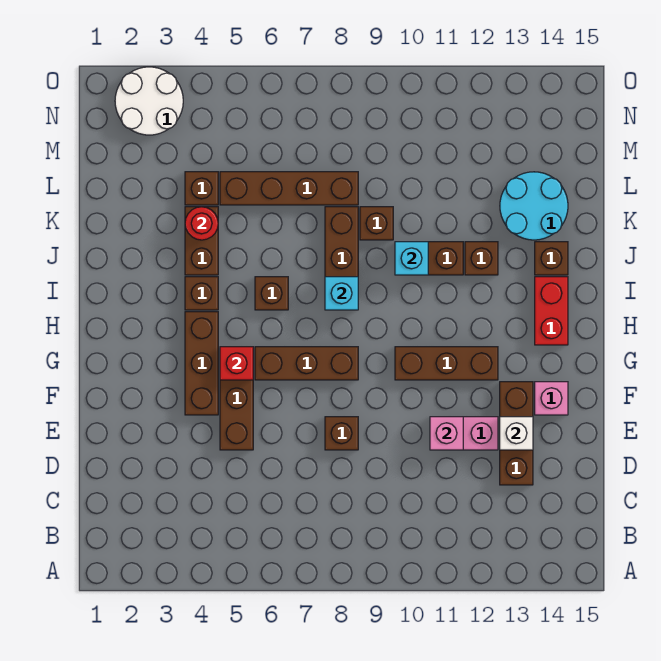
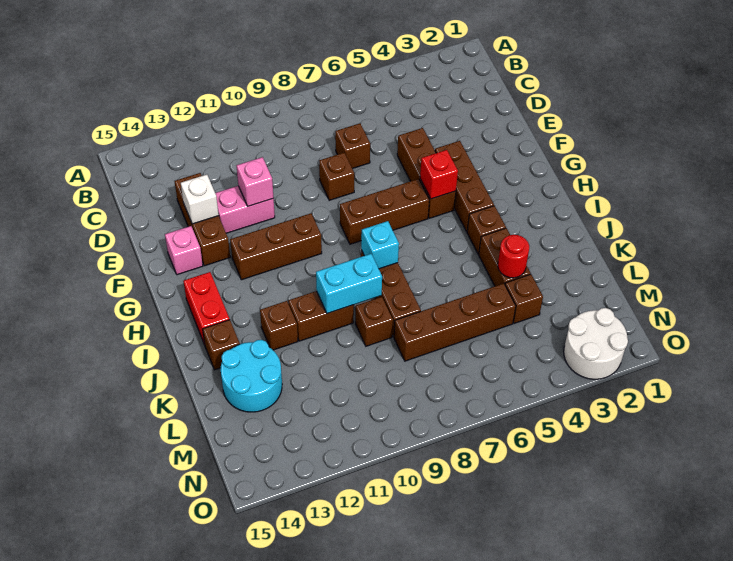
brown 1x1 brick [255,277,288,310] -> brown 1x1 brick moved to [335,123,370,169]
cyan 1x1 brick [395,242,428,275] -> cyan 1x2 brick [316,254,382,313]

